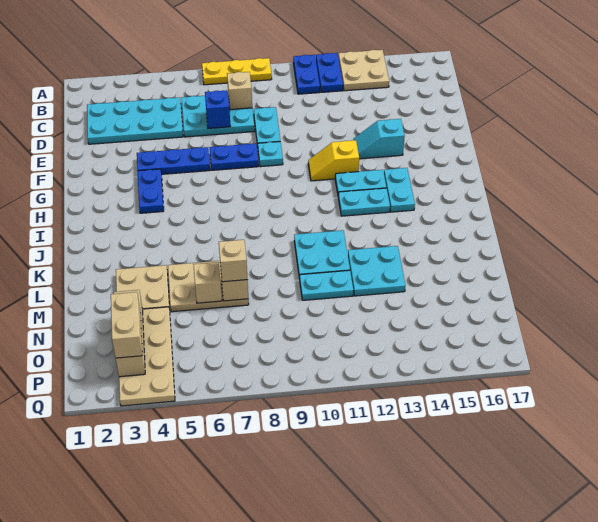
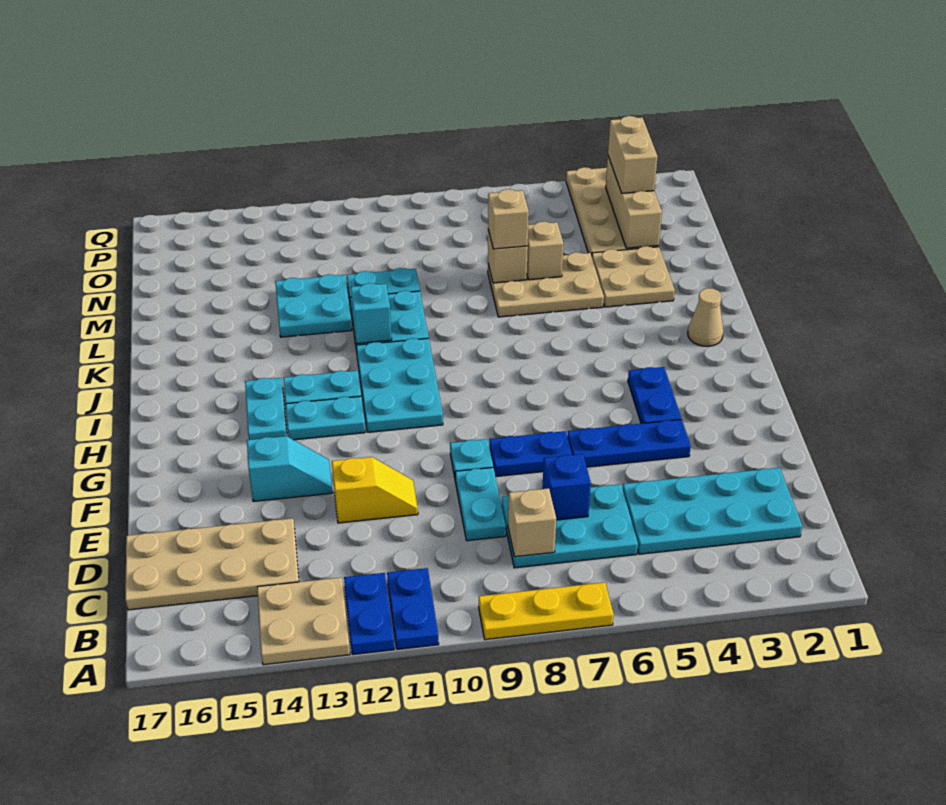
none -> tan 2x4 plate [125,518,299,610]
yellow 1x2 slope [308,140,359,181] -> yellow 1x2 slope moved to [332,457,418,523]
none -> cyan 2x3 plate [356,338,443,432]
none -> tan 1x1 cone [688,288,723,346]
none -> cyan 1x1 brick [351,283,392,344]

